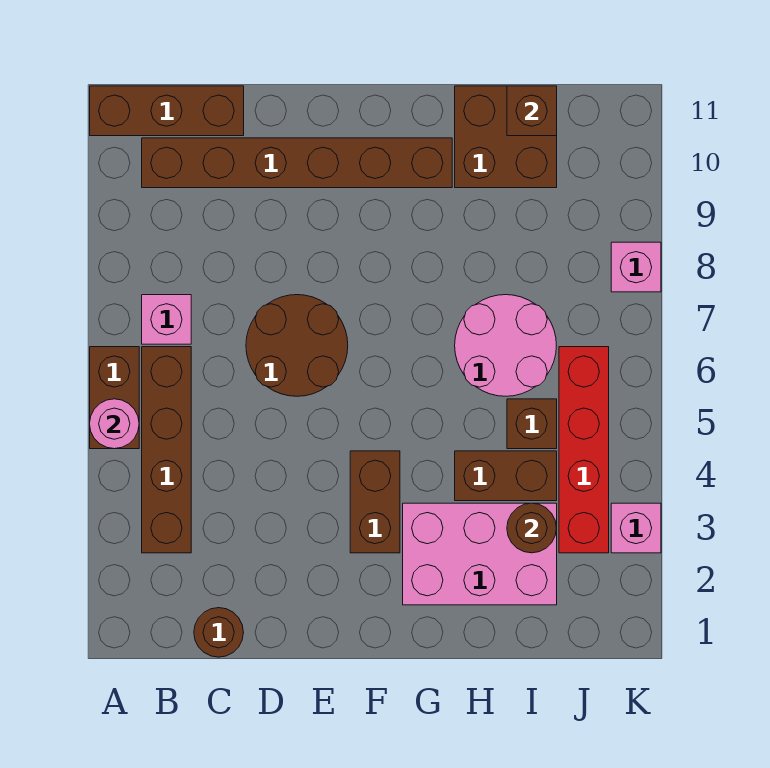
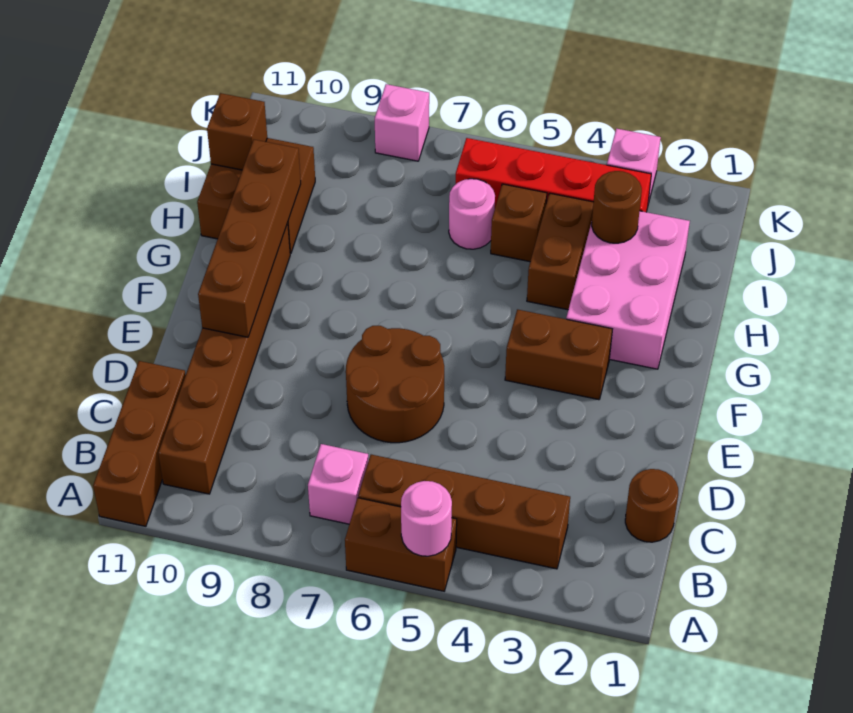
none -> brown 1x4 brick [198,140,301,337]
pink 2x2 round brick [455,295,556,396] -> pink 1x1 round brick [449,179,495,249]

